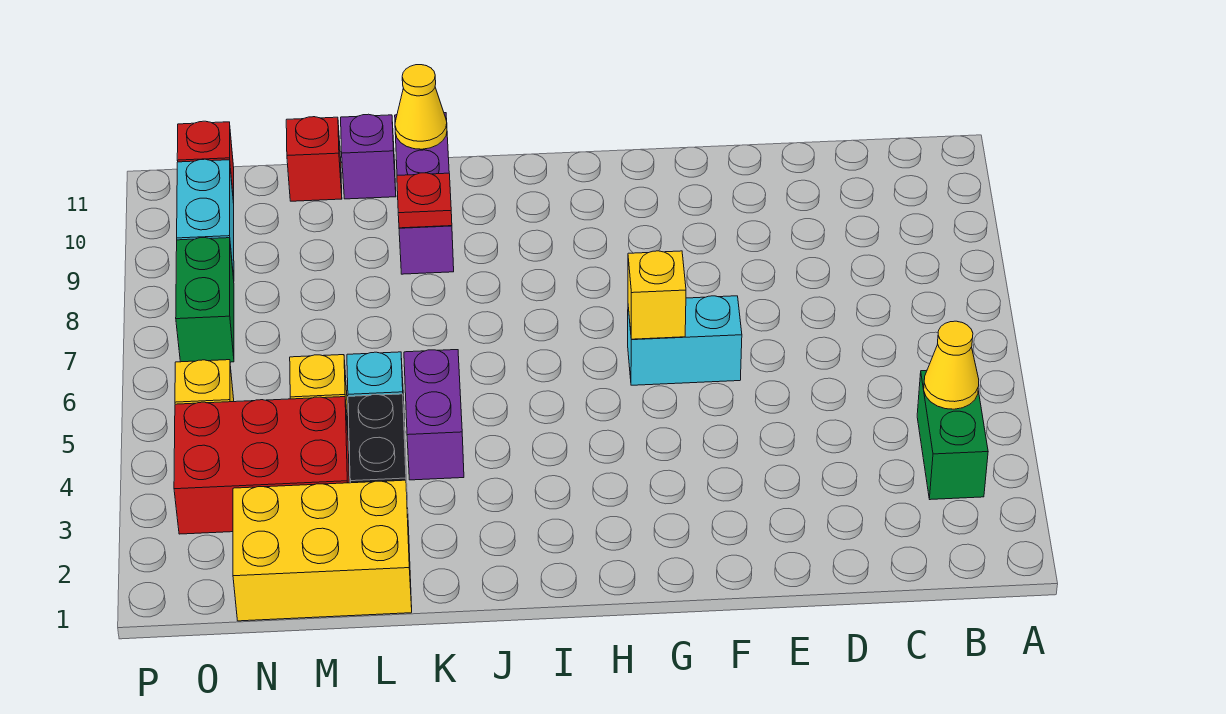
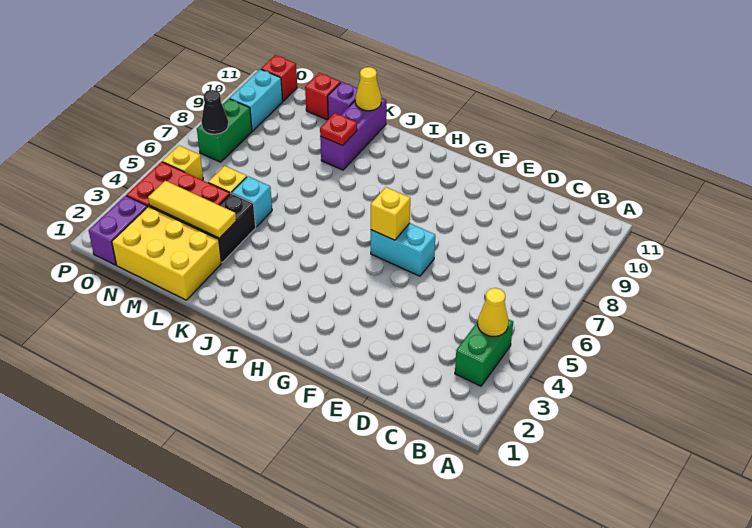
purple 1x2 brick [404,350,464,480] -> purple 1x2 brick moved to [88,196,147,265]
none -> yellow 1x3 tile [148,181,236,238]
none -> black 1x1 cone [202,90,228,134]

